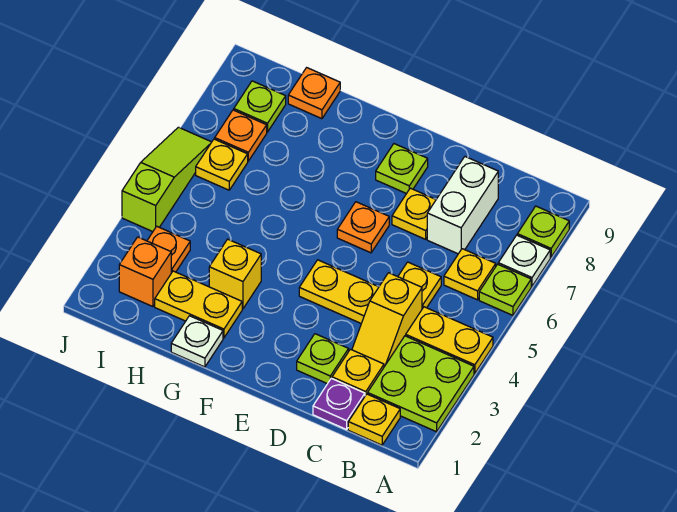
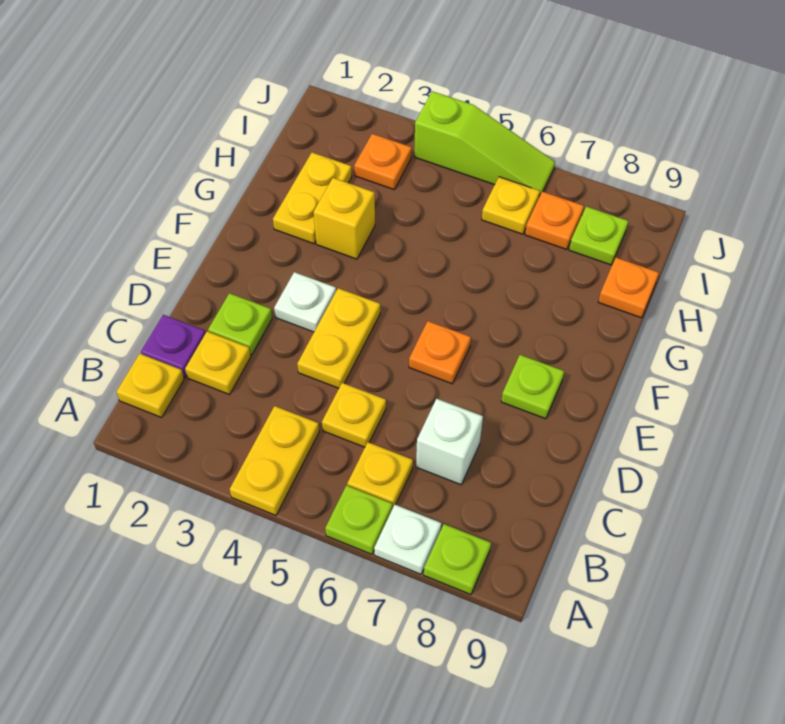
lime 2x2 plate [368,336,474,432] -> none
yellow 1x2 slope [352,273,422,366] -> none
white 1x2 brick [427,157,498,254] -> white 1x1 brick [416,399,483,485]
yellow 1x1 plate [392,188,436,239] -> none
white 1x1 plate [171,316,223,367] -> white 1x1 plate moved to [274,272,336,332]
orange 1x1 brick [119,237,171,307] -> none

